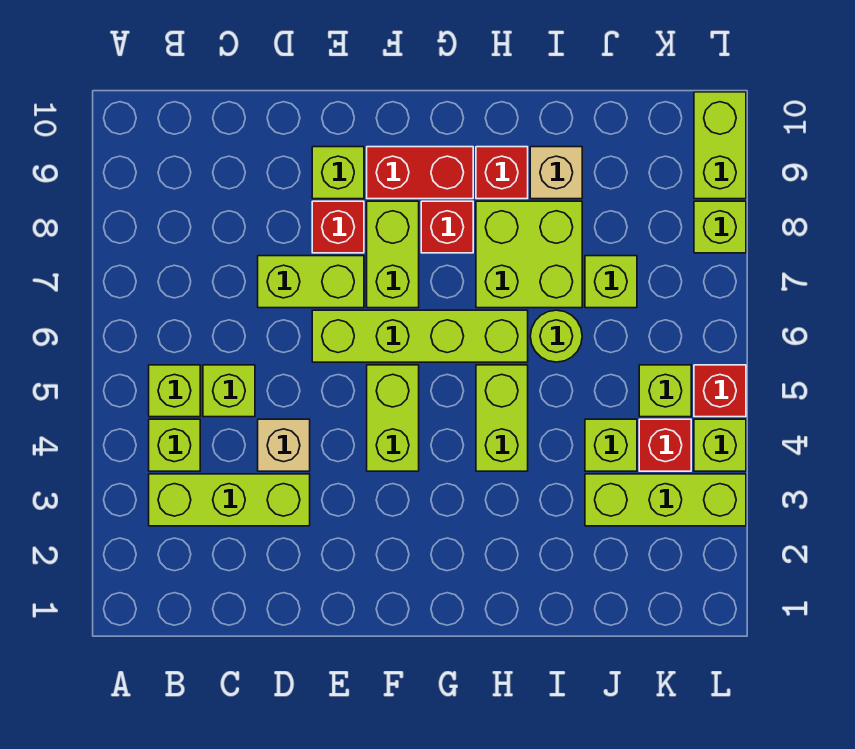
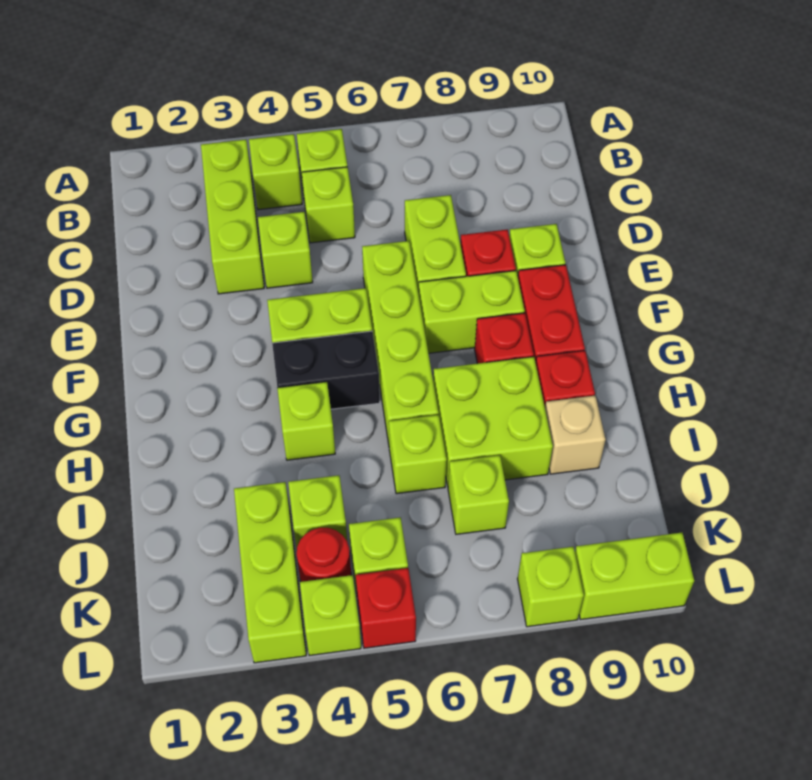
tan 1x1 brick [258,419,310,471] -> lime 1x1 brick [258,212,313,288]
none -> black 1x2 brick [272,331,380,409]
lime 1x2 brick [476,365,528,471] -> lime 1x1 brick [277,382,335,460]
lime 1x1 round brick [530,310,582,362] -> lime 1x1 brick [389,415,447,494]
red 1x1 brick [639,419,691,471] -> red 1x1 round brick [297,528,351,582]

